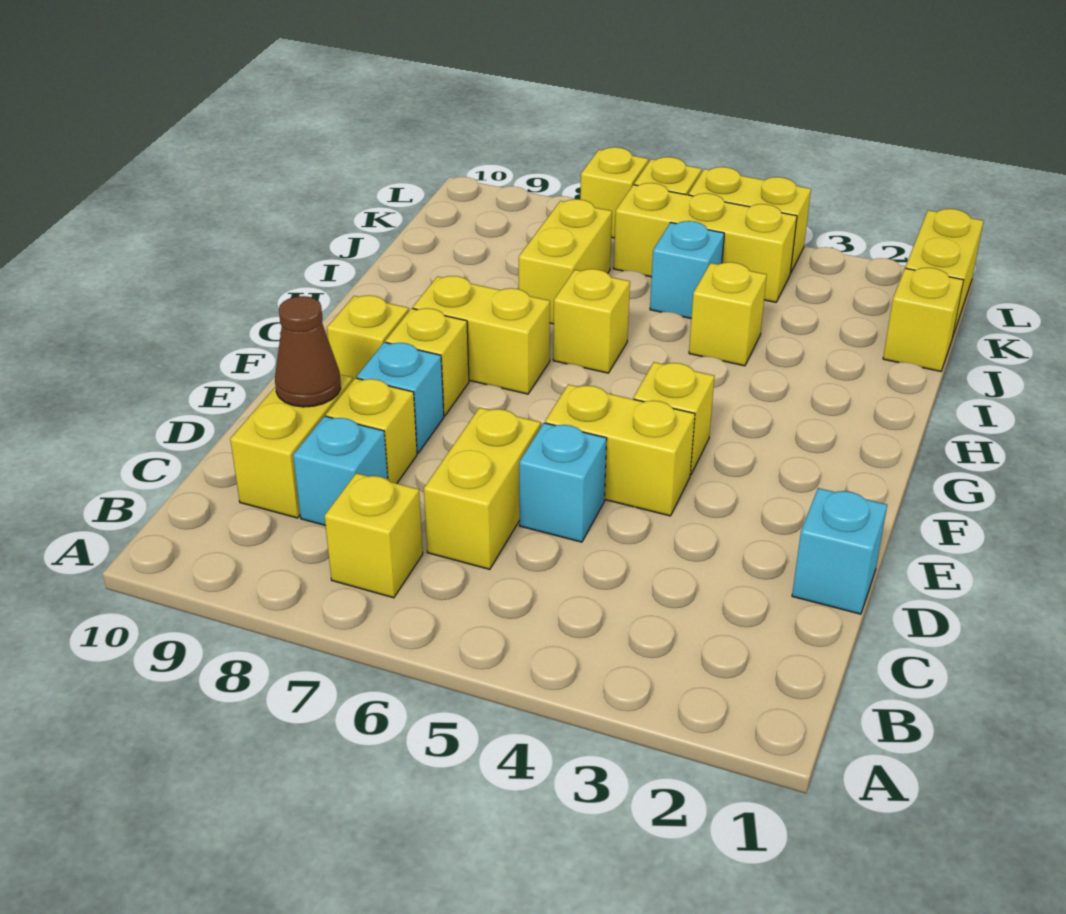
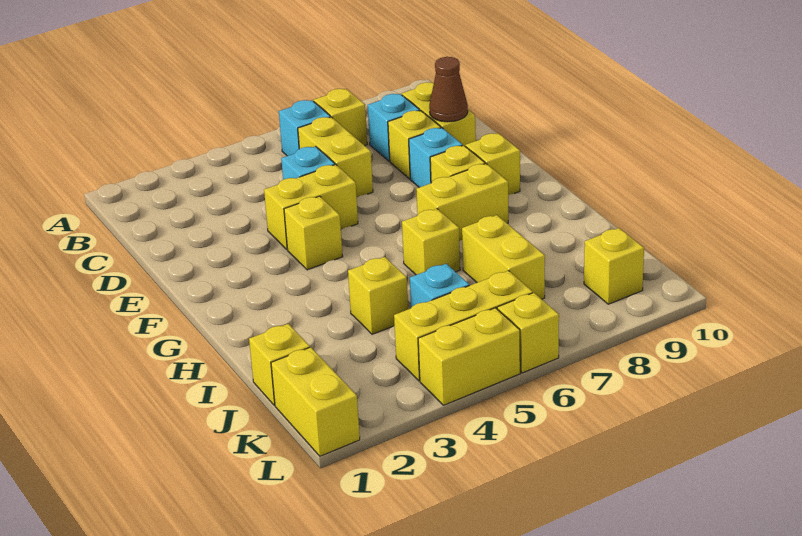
cyan 1x1 brick [792,488,887,614] -> cyan 1x1 brick moved to [279,100,330,156]
yellow 1x1 brick [580,147,648,238] -> yellow 1x1 brick moved to [584,228,644,304]

